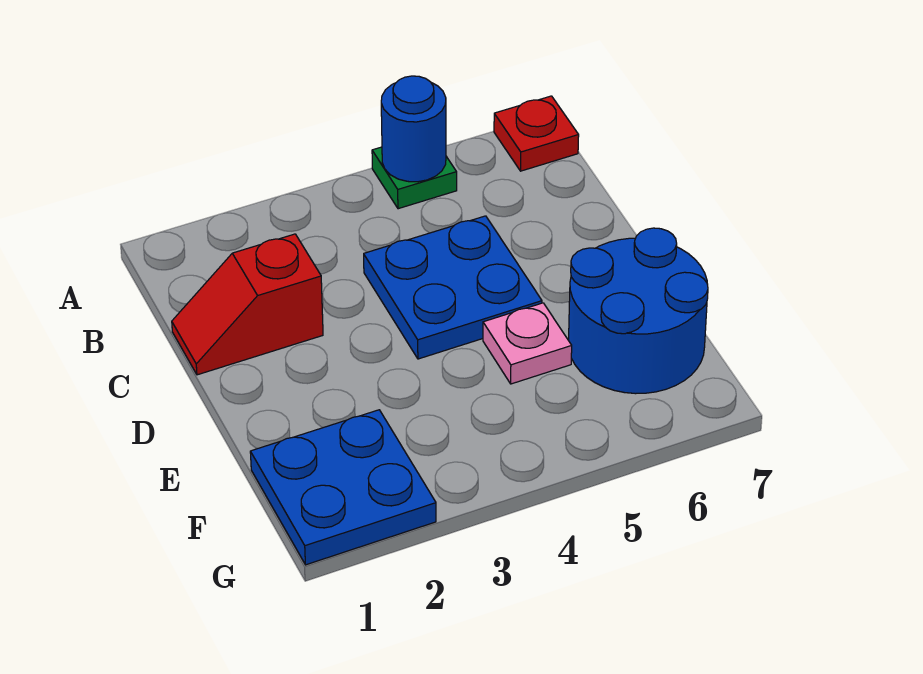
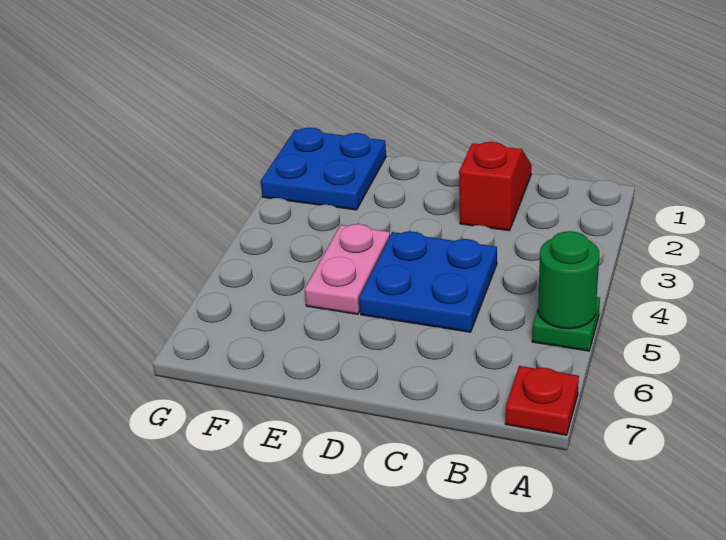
blue 1x1 round brick [381,76,446,182] -> green 1x1 round brick [538,231,599,329]
pink 1x1 plate [483,303,572,384] -> pink 1x2 plate [304,224,390,314]
blue 2x2 round brick [569,228,708,394] -> none

